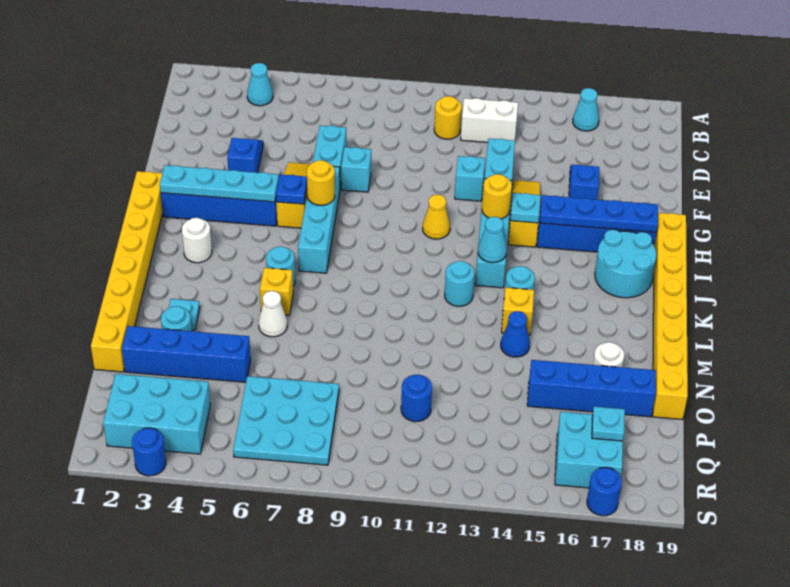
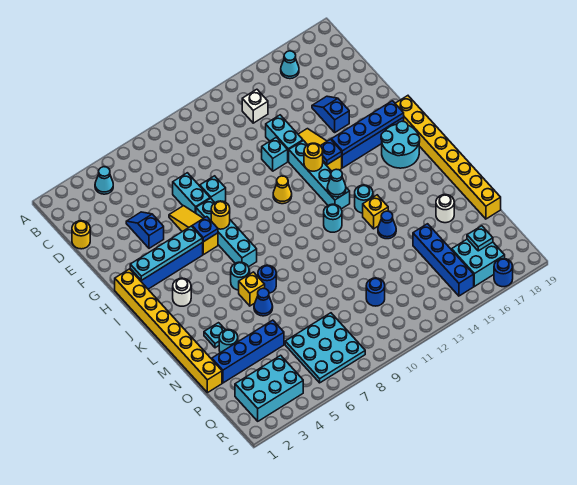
yellow 1x1 round brick [434,96,462,139] -> yellow 1x1 round brick moved to [72,221,90,249]
white 1x2 brick [461,98,518,142] -> white 1x1 brick [242,89,268,123]
cyan 1x1 plate [510,193,540,223] -> blue 1x1 plate [321,139,342,164]
white 1x1 cone [259,291,287,337] -> blue 1x1 cone [254,288,273,316]
blue 1x4 brick [527,360,656,417] -> blue 1x4 brick turned to [413,224,474,296]
blue 1x1 round brick [132,428,166,476] -> blue 1x1 round brick moved to [258,265,276,293]

